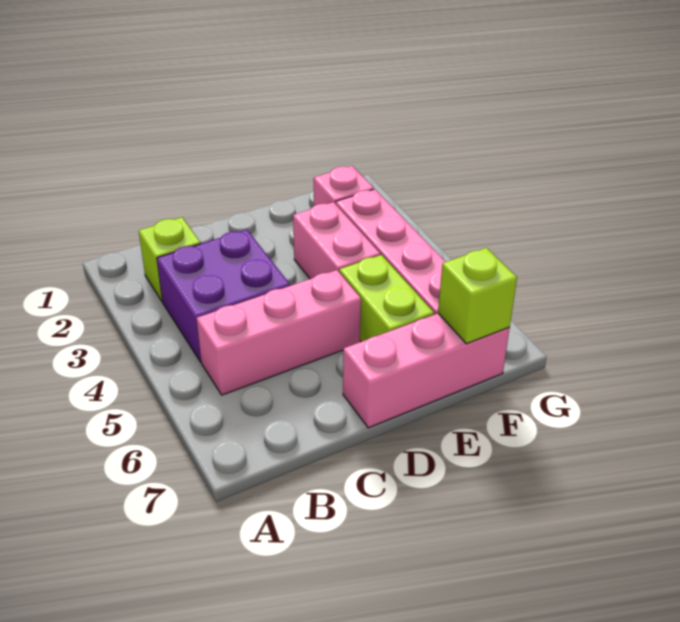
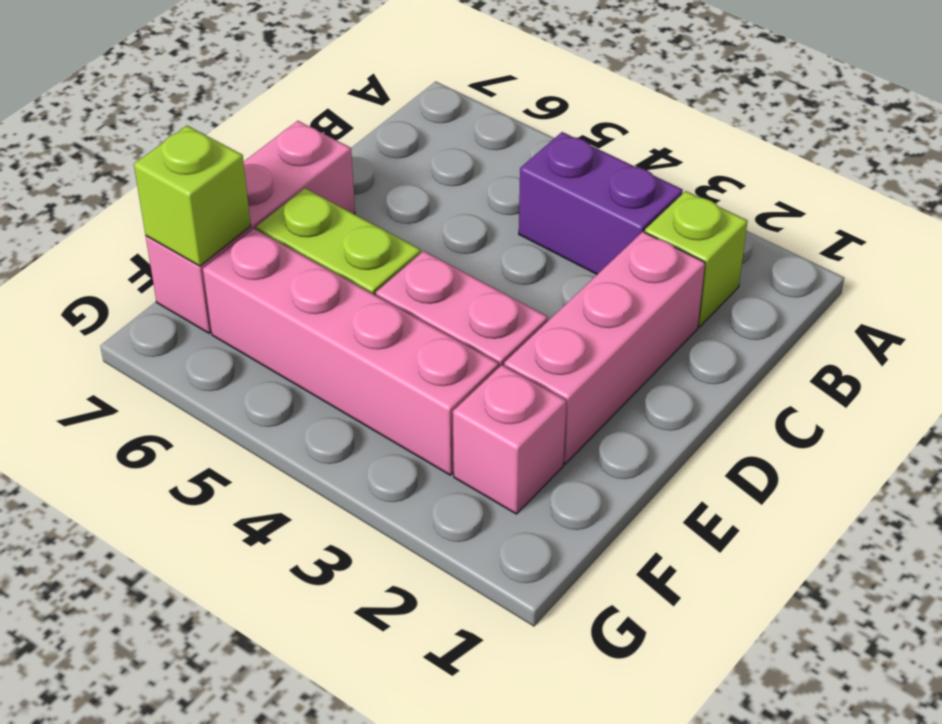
purple 2x2 brick [157,229,290,362] -> purple 1x2 brick [519,132,683,274]
pink 1x3 brick [197,270,361,395] -> pink 1x3 brick moved to [504,232,705,464]

